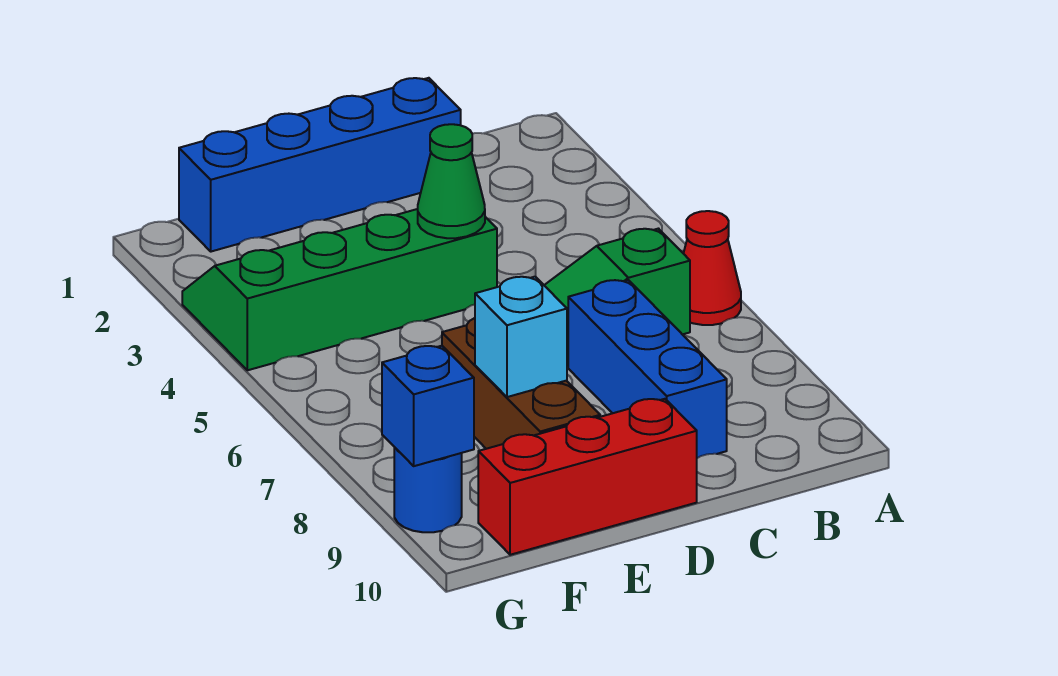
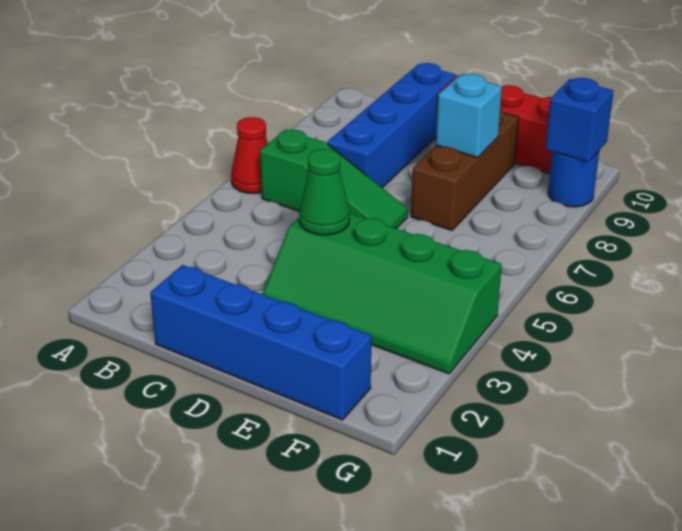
blue 1x3 brick [568,280,727,458] -> blue 1x4 brick [327,63,456,188]

